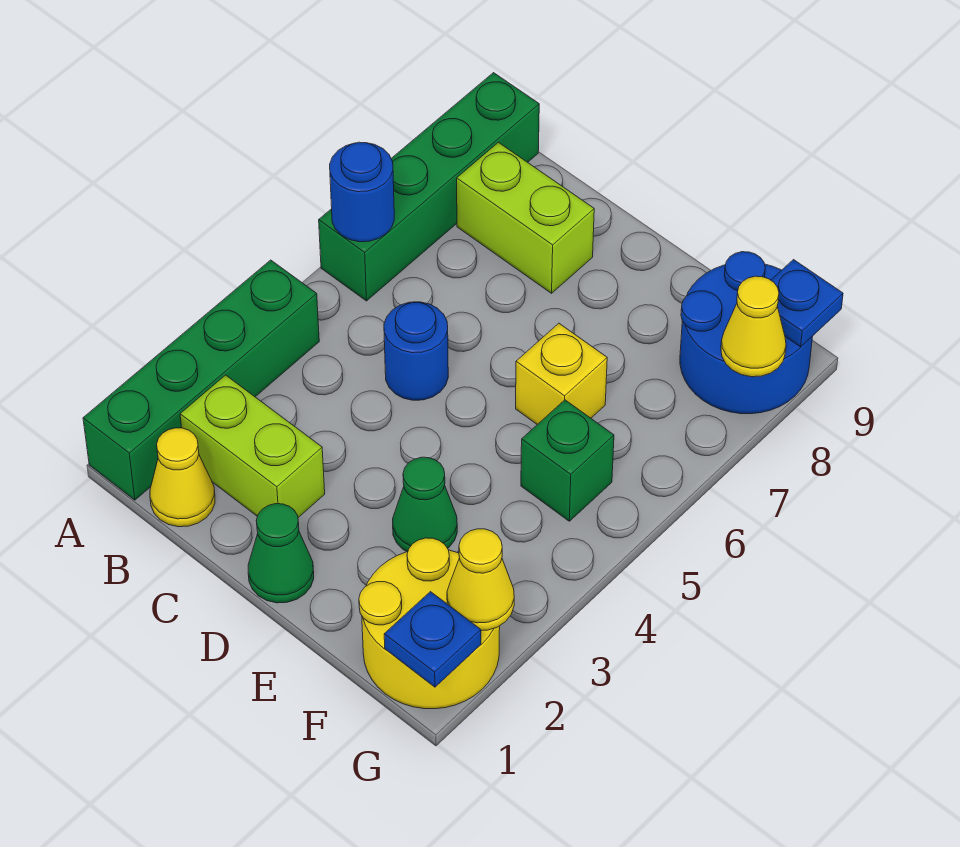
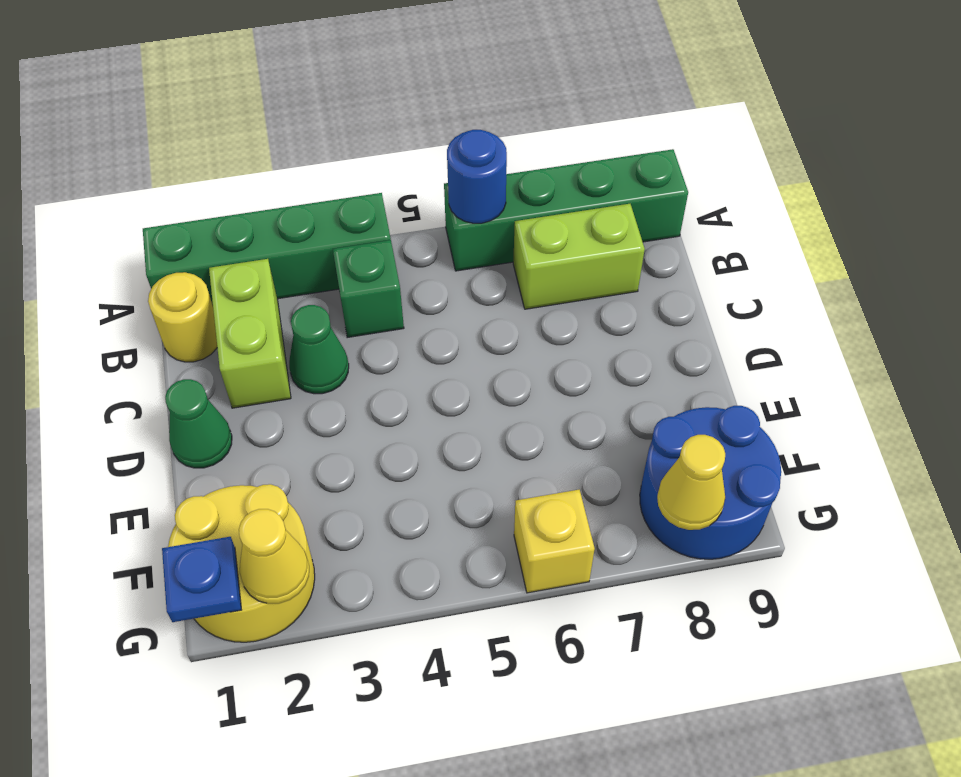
yellow 1x1 cone [150,428,215,527] -> yellow 1x1 round brick [148,272,217,362]
lime 1x2 brick [457,142,594,293] -> lime 1x2 brick turned to [513,204,645,309]
blue 1x1 round brick [384,302,448,400] -> none
green 1x1 cone [393,457,457,552] -> green 1x1 cone moved to [289,305,349,394]
yellow 1x1 brick [516,323,607,424] -> yellow 1x1 brick moved to [514,490,595,593]
green 1x1 brick [521,400,614,521] -> green 1x1 brick moved to [333,240,404,338]
blue 1x1 plate [771,260,843,347] -> none

